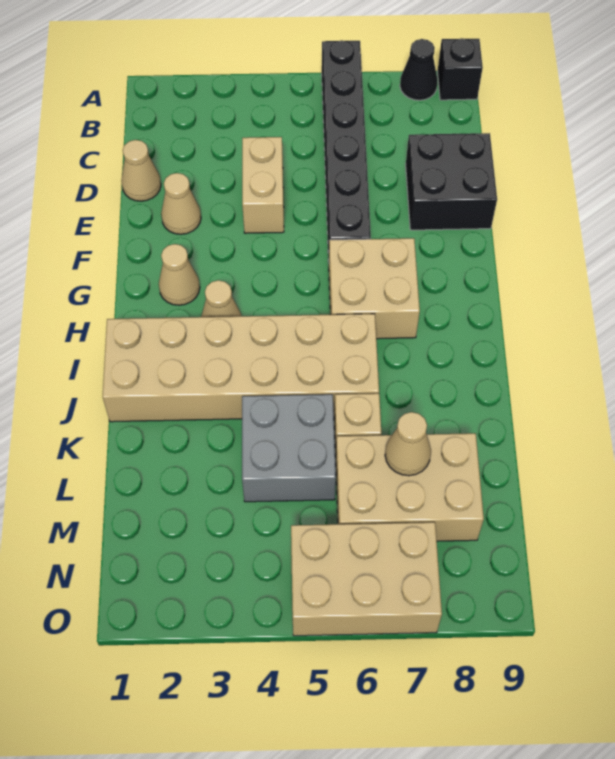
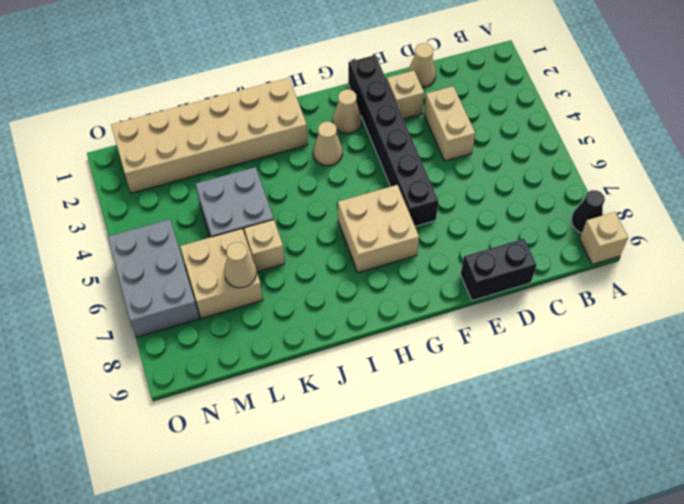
black 1x6 brick [322,40,371,262] -> black 1x6 brick turned to [348,55,439,226]
black 1x1 brick [438,38,483,100] -> tan 1x1 brick [580,212,628,264]
tan 1x2 brick [242,137,284,233] -> tan 1x2 brick turned to [424,86,475,161]
black 2x2 brick [406,133,497,230] -> black 1x2 brick [461,239,537,301]
tan 1x1 cone [161,173,201,234] -> tan 1x1 brick [387,71,424,119]
tan 2x6 brick [103,314,379,422] -> tan 2x6 brick turned to [111,78,308,193]
tan 2x3 brick [336,433,484,541] -> tan 2x2 brick [180,229,263,318]
tan 2x3 brick [291,522,442,636] -> grey 2x3 brick [108,219,199,337]

